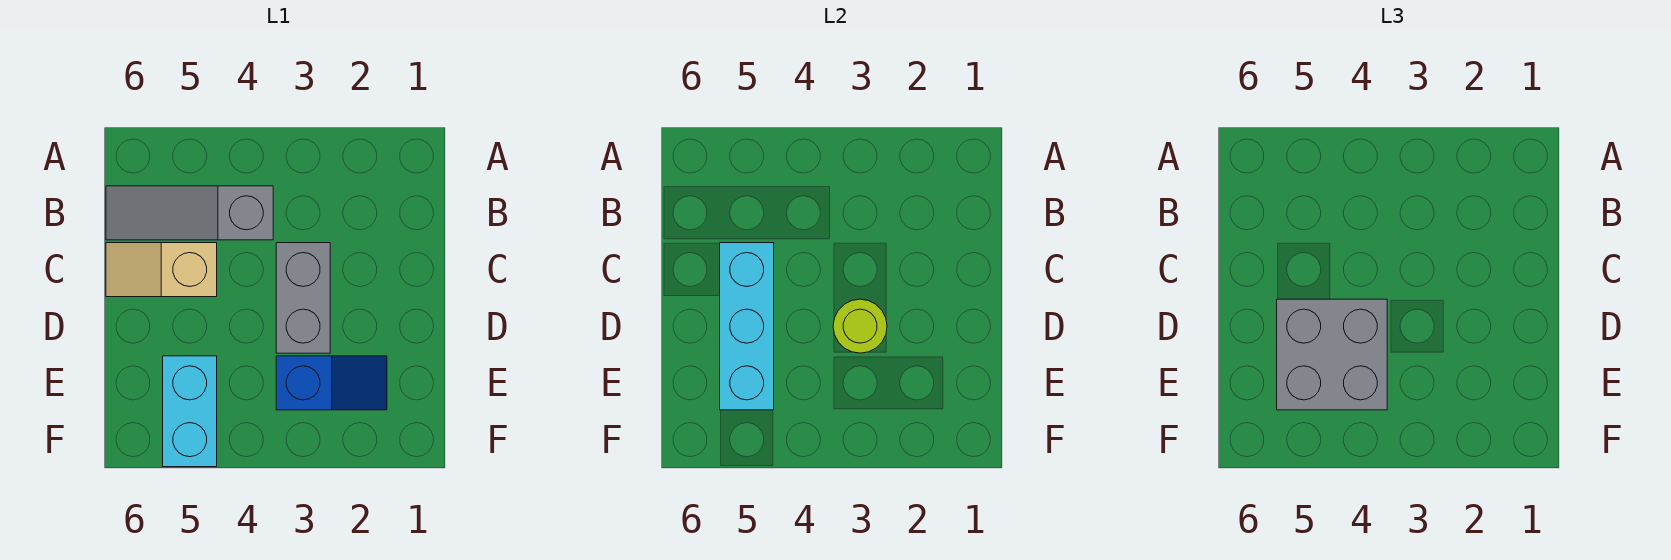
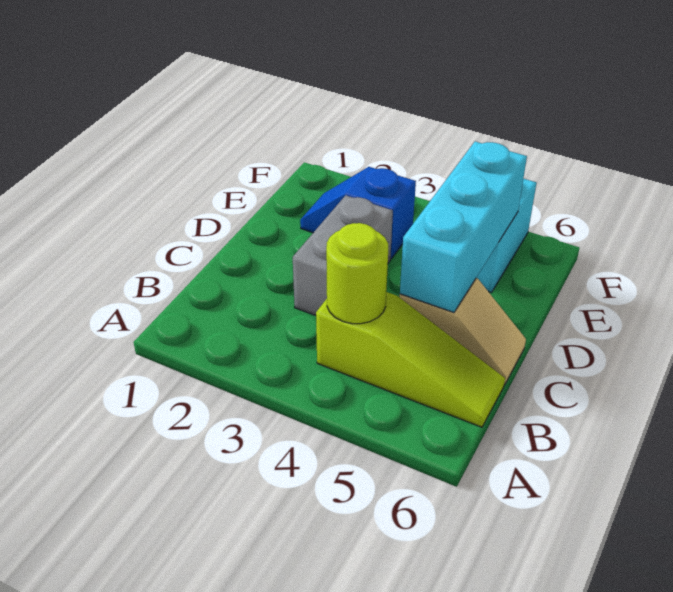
grey 1x3 slope [106,186,273,240] -> lime 1x3 slope [316,292,505,427]
lime 1x1 round brick [833,299,887,353] -> lime 1x1 round brick moved to [326,223,388,324]
grey 2x2 brick [1277,299,1387,410] -> none

